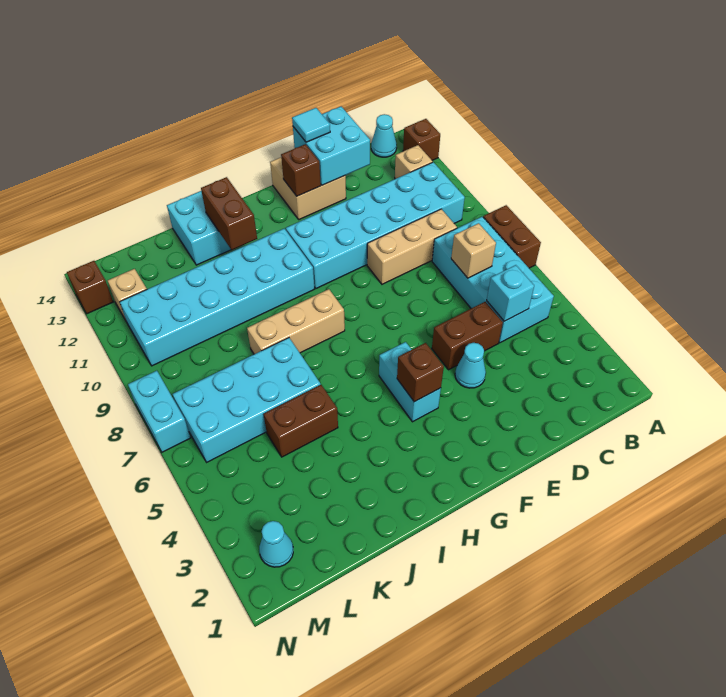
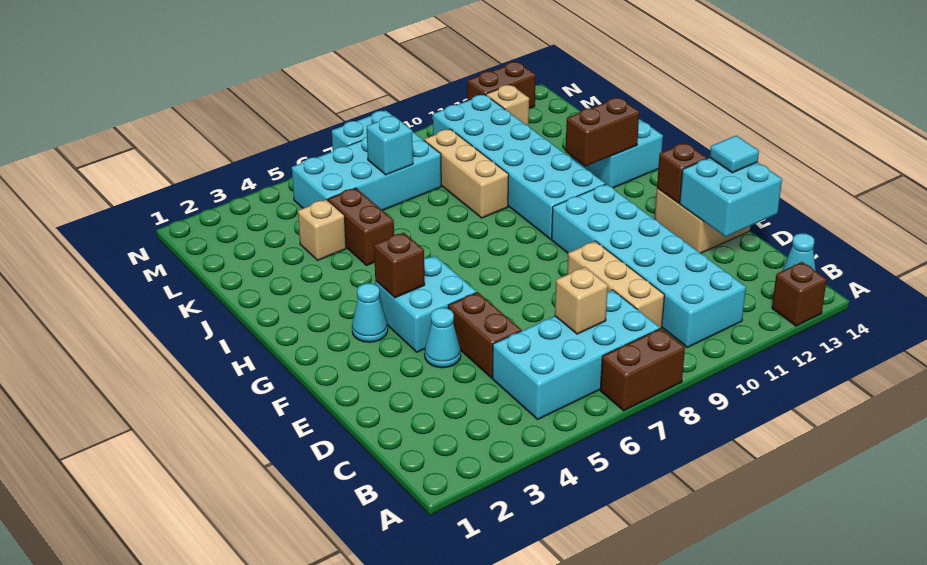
tan 1x1 brick [395,145,433,179] -> tan 1x1 brick moved to [298,200,346,260]
cyan 1x1 brick [487,265,534,321] -> cyan 1x1 brick moved to [367,116,413,175]
cyan 1x2 brick [379,342,441,422] -> cyan 2x2 brick [375,256,477,352]
tan 1x3 brick [247,289,345,354] -> tan 1x3 brick moved to [424,129,509,218]
cyan 2x4 brick [173,338,321,462] -> cyan 2x4 brick turned to [292,131,441,211]
cyan 1x1 cone [259,521,293,567] -> cyan 1x1 cone moved to [352,283,388,342]
brown 1x1 brick [67,261,113,314] -> brown 1x2 brick [467,62,536,108]

